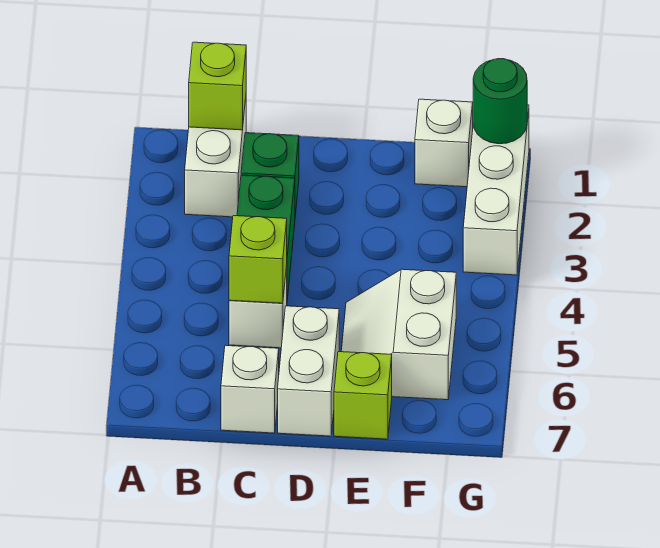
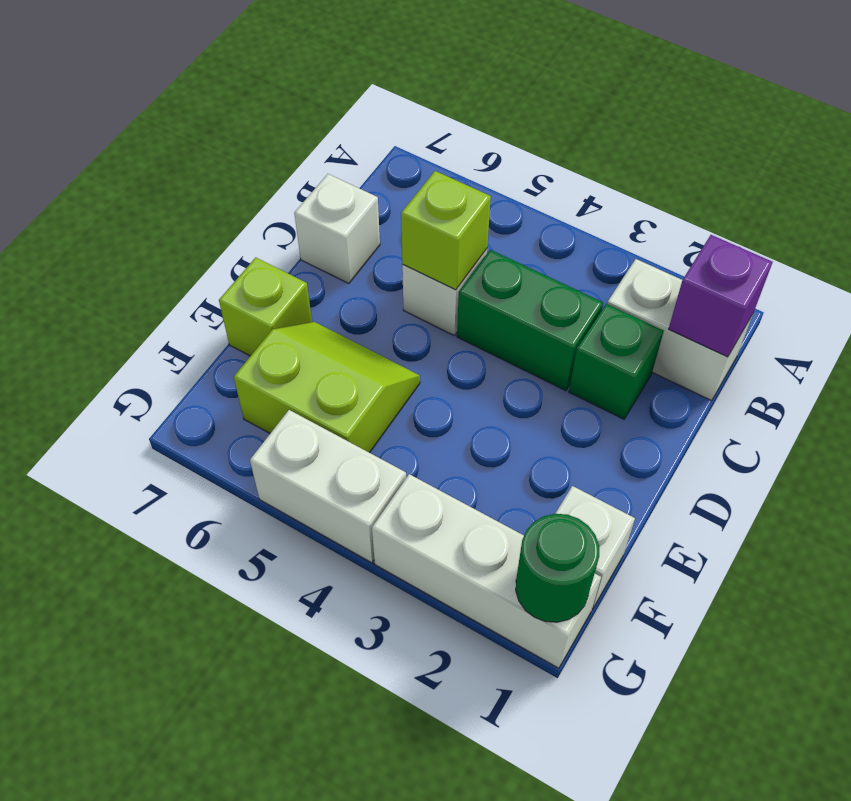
lime 1x1 brick [189,42,246,130] -> purple 1x1 brick [669,235,772,357]
white 1x2 brick [278,306,339,436] -> white 1x2 brick moved to [250,410,406,563]
white 2x2 slope [341,269,456,400] -> lime 2x2 slope [234,322,420,453]

